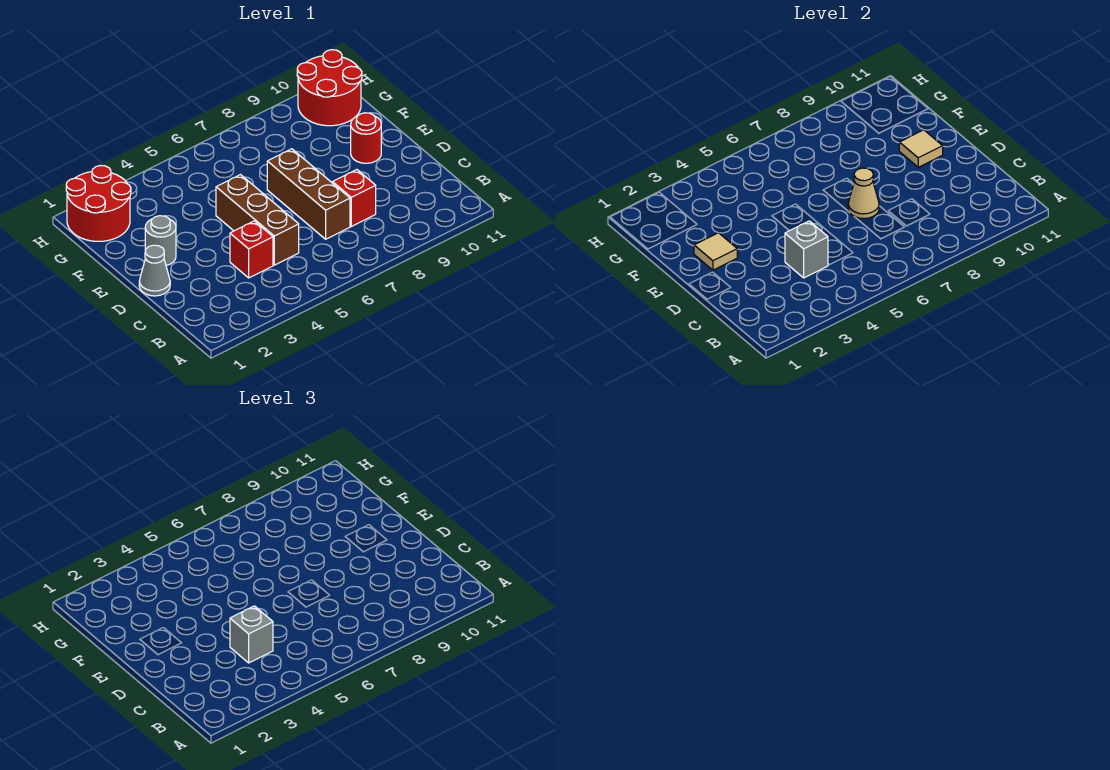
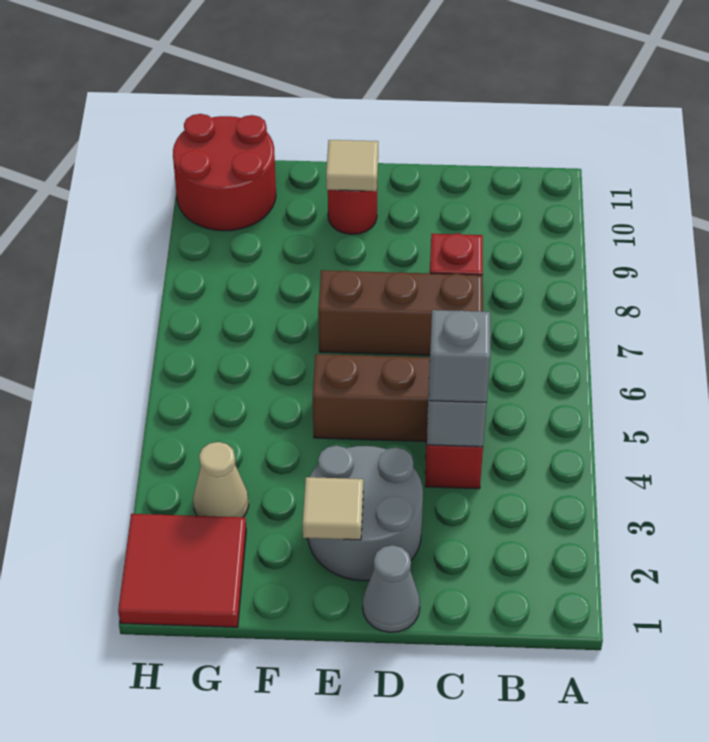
tan 1x1 cone [848,168,879,218] -> tan 1x1 cone moved to [193,442,249,517]
grey 1x1 round brick [145,216,176,266] -> grey 2x2 round brick [308,446,423,581]
red 2x2 round brick [66,165,131,241] -> red 2x2 tile [118,514,246,627]

